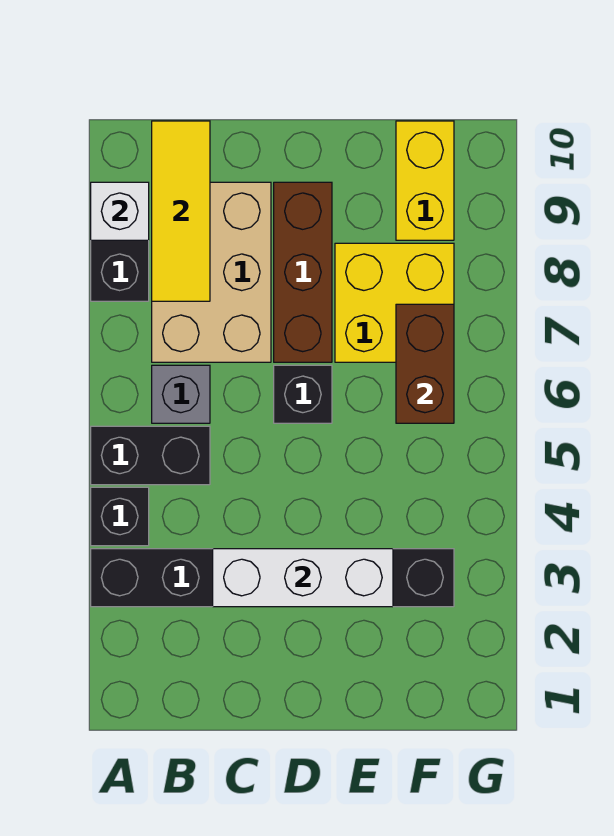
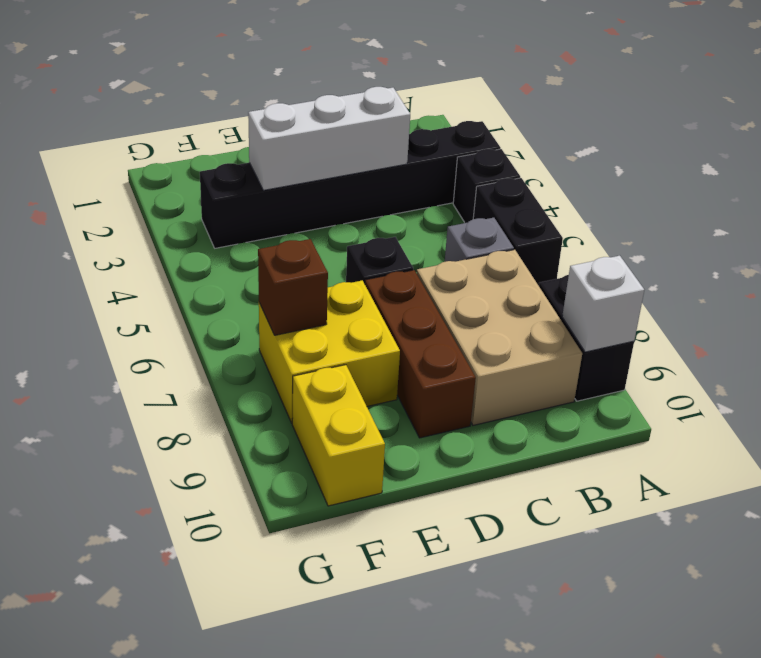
black 1x2 brick [91,426,210,485] -> black 1x2 brick turned to [473,178,563,285]
yellow 1x3 tile [152,121,210,301] -> none
brown 1x2 brick [396,304,454,423] -> brown 1x1 brick [258,239,328,335]

